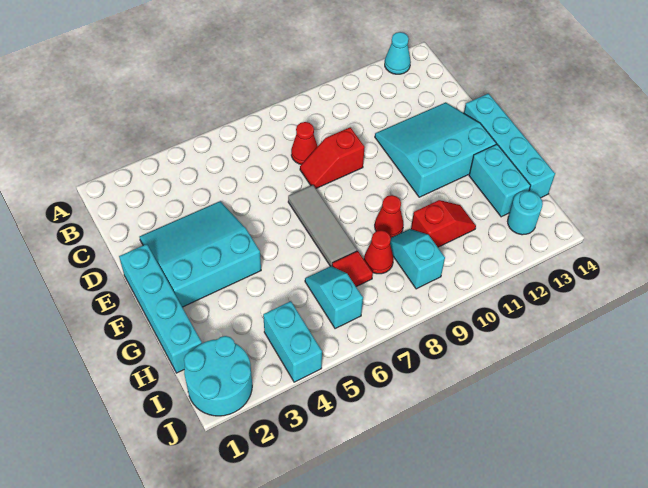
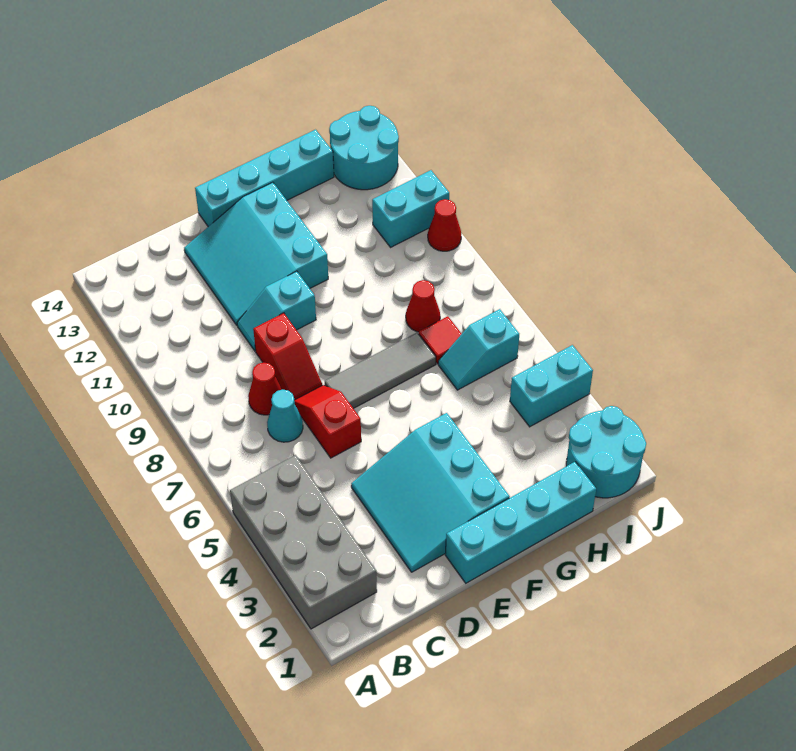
none -> grey 2x4 brick [230,455,377,629]
cyan 1x1 cone [385,32,411,74] -> cyan 1x1 cone moved to [267,390,303,442]
red 1x1 cone [375,195,404,238] -> red 1x1 cone moved to [428,199,461,251]
cyan 1x2 brick [469,144,531,217] -> cyan 1x2 brick moved to [372,170,449,247]
cyan 1x2 slope [390,229,445,289] -> cyan 1x2 slope moved to [237,271,316,351]
red 1x2 slope [411,200,476,247] -> red 1x2 slope moved to [294,385,361,458]
cyan 1x1 round brick [507,191,543,235] -> cyan 2x2 round brick [329,106,399,190]

